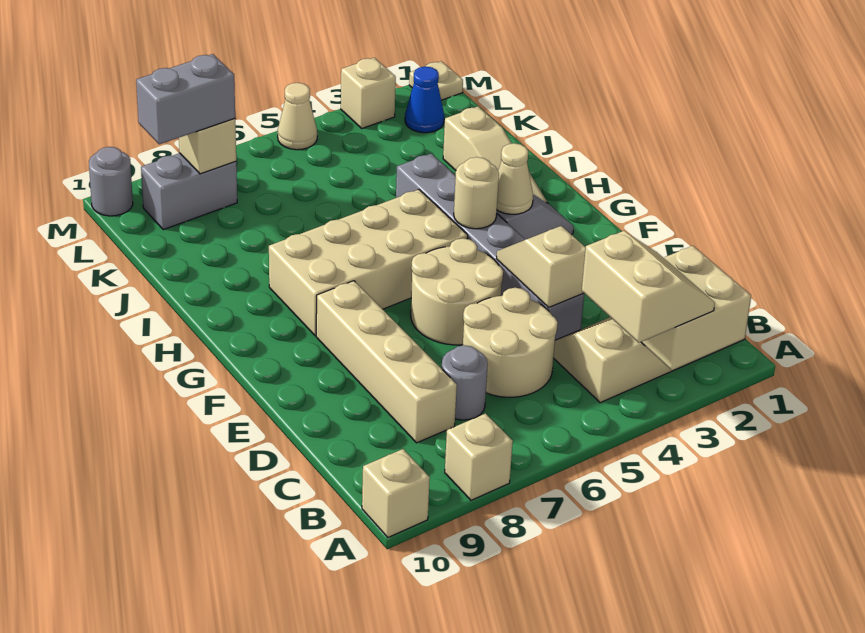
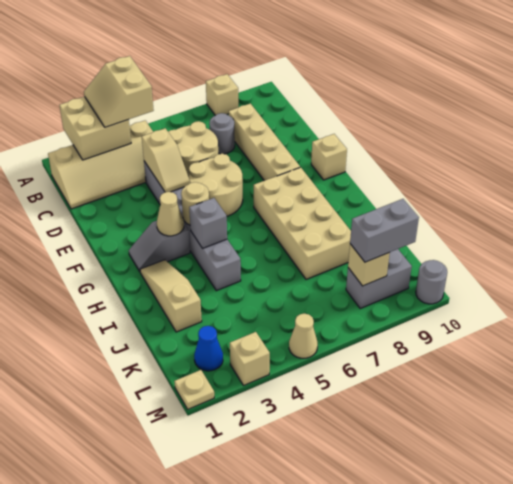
tan 1x1 brick [362,449,430,537] -> tan 1x1 brick moved to [311,134,347,180]
tan 2x4 brick [269,190,468,336] -> tan 2x4 brick turned to [254,167,351,279]
none -> grey 1x1 brick [189,198,227,248]

